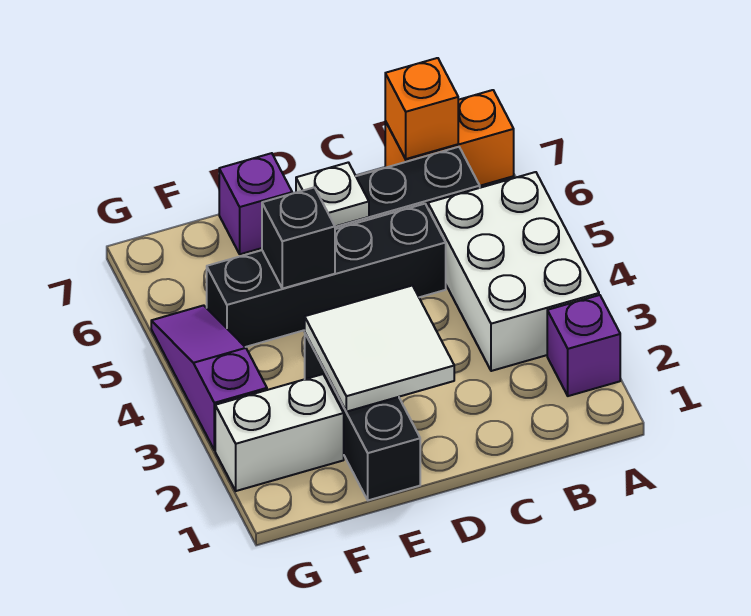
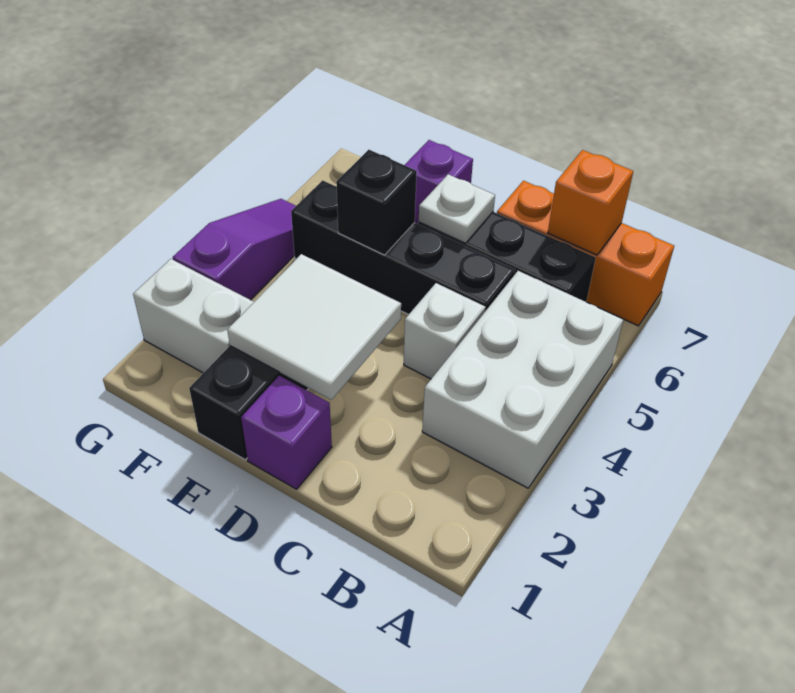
purple 1x1 brick [547,295,620,396] -> purple 1x1 brick moved to [241,376,332,489]
orange 1x2 brick [385,90,514,186] -> orange 1x3 brick [497,181,674,326]
none -> white 1x1 brick [404,283,486,379]

